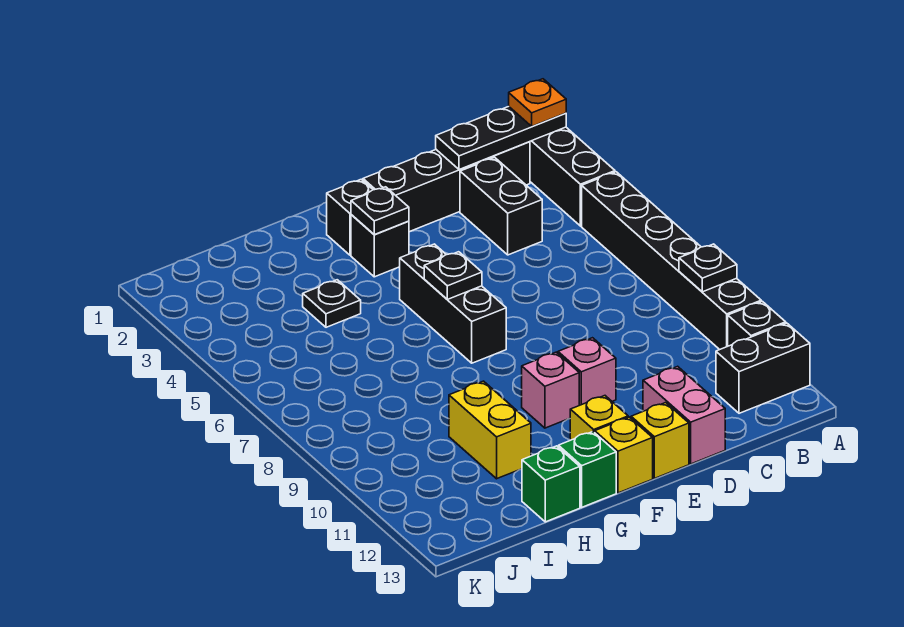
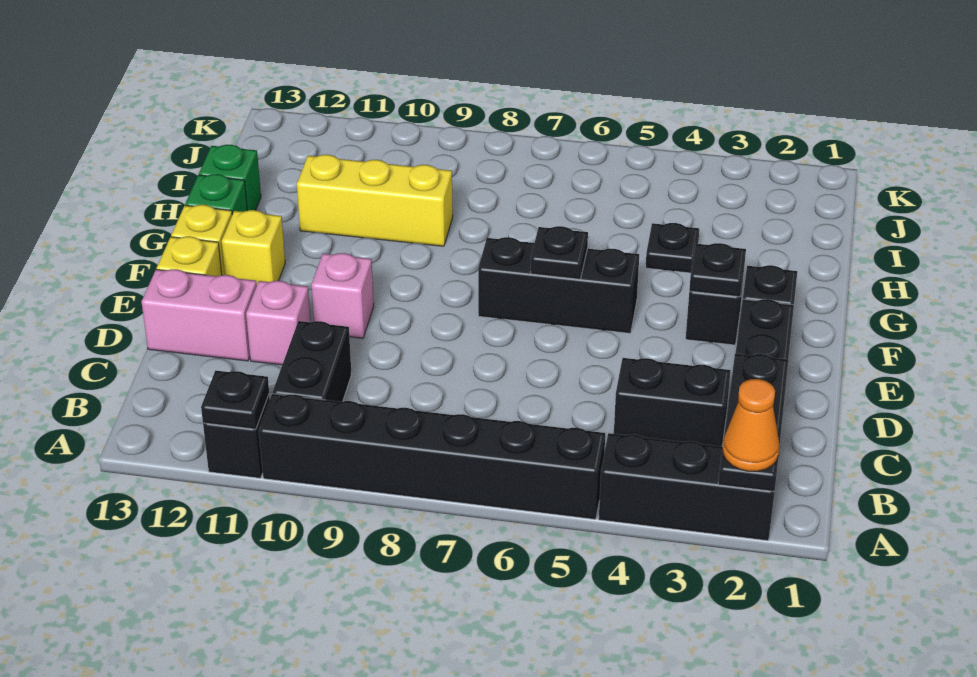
orange 1x1 plate [509,79,566,126] -> orange 1x1 cone [722,379,780,471]
black 1x1 plate [679,244,737,292] -> black 1x1 plate moved to [201,371,269,429]
black 1x2 brick [716,323,810,413] -> black 1x2 brick moved to [273,321,352,402]
pink 1x1 brick [522,352,579,428] -> pink 1x1 brick moved to [246,281,311,365]
yellow 1x2 brick [449,381,531,479] -> yellow 1x3 brick [297,155,453,246]

